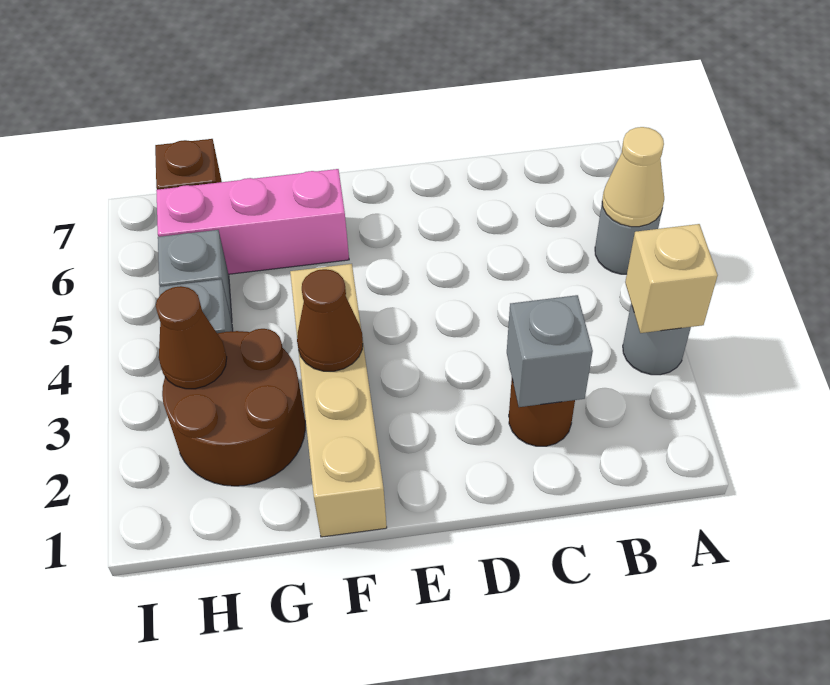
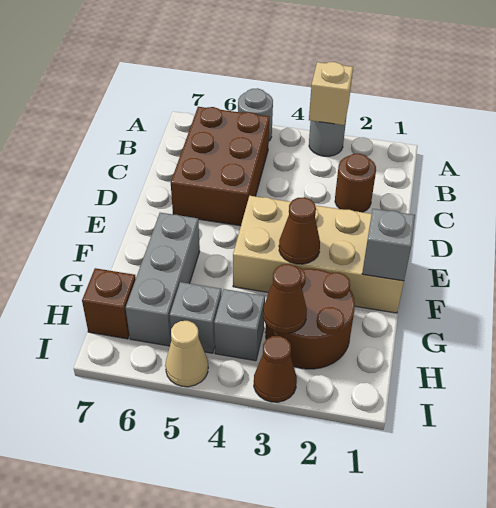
tan 1x1 cone [602,127,664,227] -> tan 1x1 cone moved to [165,321,208,387]
none -> brown 2x3 brick [171,107,269,226]
grey 1x1 brick [507,295,593,407] -> grey 1x1 brick moved to [362,209,415,281]
tan 1x4 brick [290,264,387,537] -> tan 2x4 brick [233,196,404,313]
pink 1x3 brick [156,169,349,274] -> grey 1x3 brick [126,213,200,346]
none -> brown 1x1 cone [254,336,297,402]

